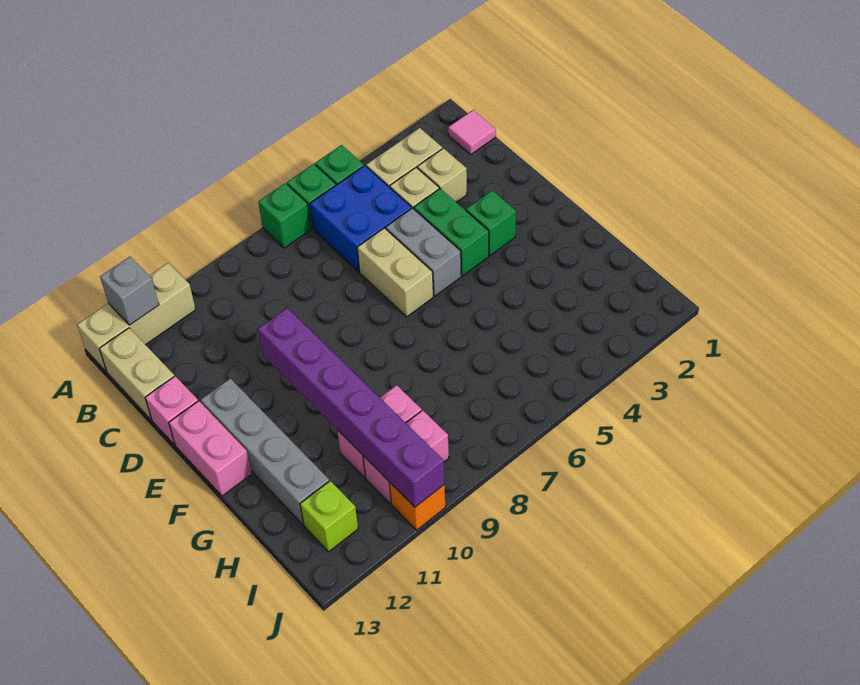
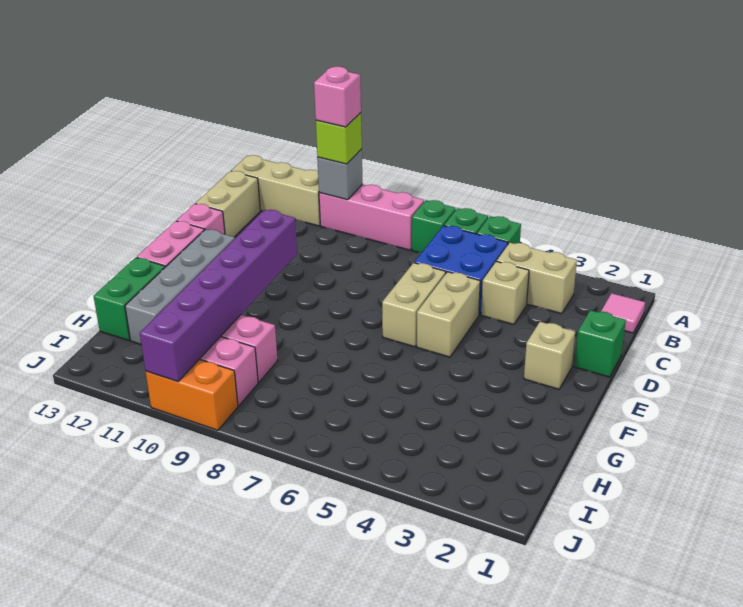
none -> pink 1x3 brick [319,184,424,250]
none -> pink 1x1 brick [314,67,361,127]
grey 1x1 brick [100,257,159,325] -> grey 1x1 brick moved to [317,149,363,200]
tan 1x1 brick [418,148,467,202] -> tan 1x1 brick moved to [524,322,575,389]
green 1x2 brick [414,189,489,276] -> green 1x2 brick moved to [94,258,165,341]
grey 1x2 brick [386,208,461,296] -> tan 1x2 brick [417,272,480,357]
green 1x1 brick [466,190,516,256] -> green 1x1 brick moved to [574,310,626,377]
lime 1x1 brick [300,481,358,552] -> lime 1x1 brick moved to [316,113,362,164]
orange 1x1 brick [389,482,445,530] -> orange 1x2 brick [146,359,238,430]

